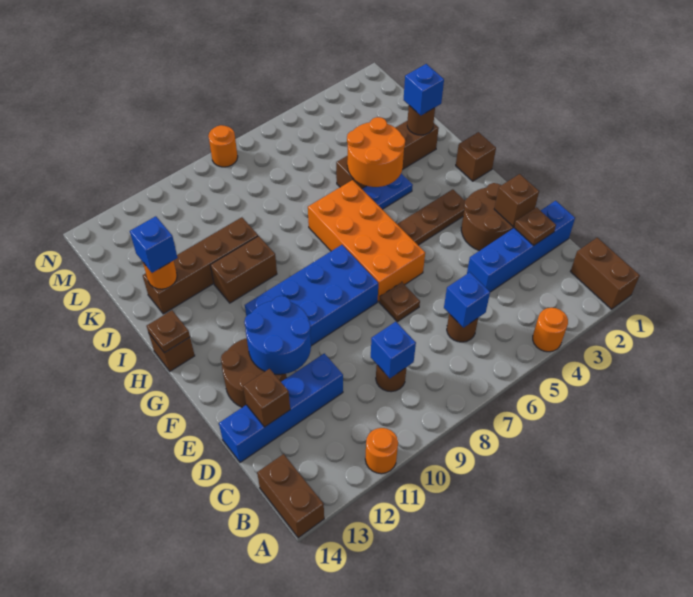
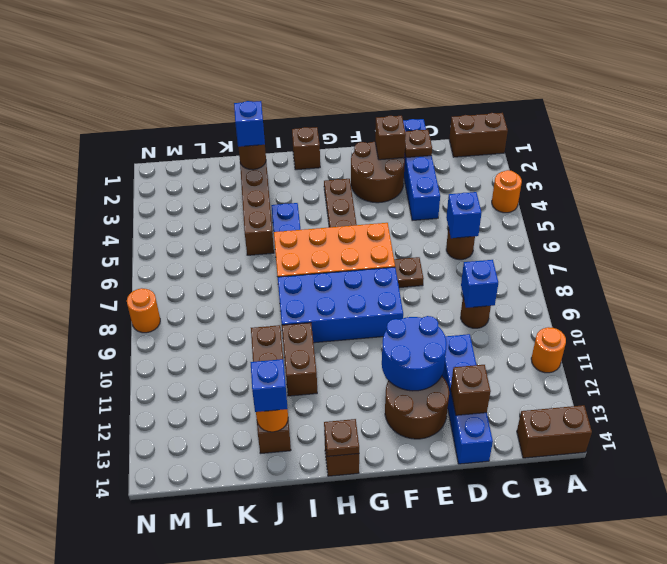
blue 2x4 brick [245,245,378,346] -> blue 2x4 brick turned to [278,267,403,343]
orange 2x2 round brick [347,117,405,187] -> none

